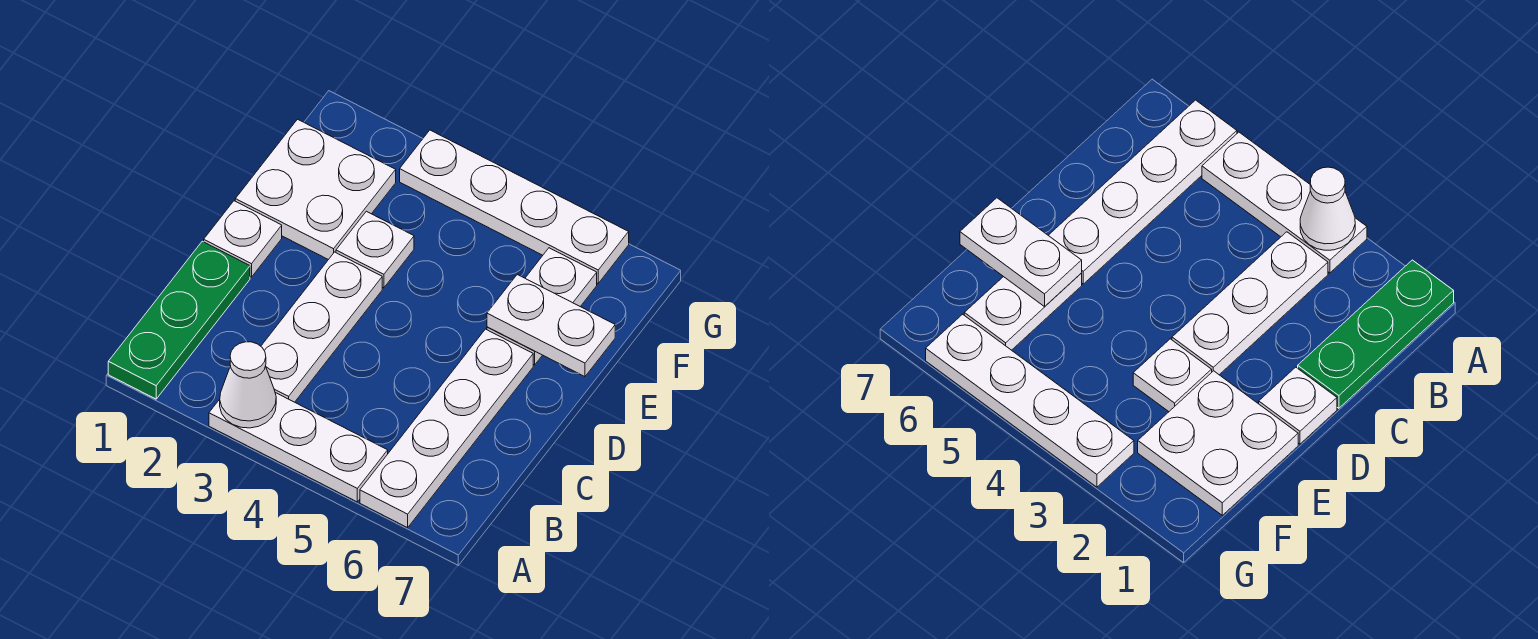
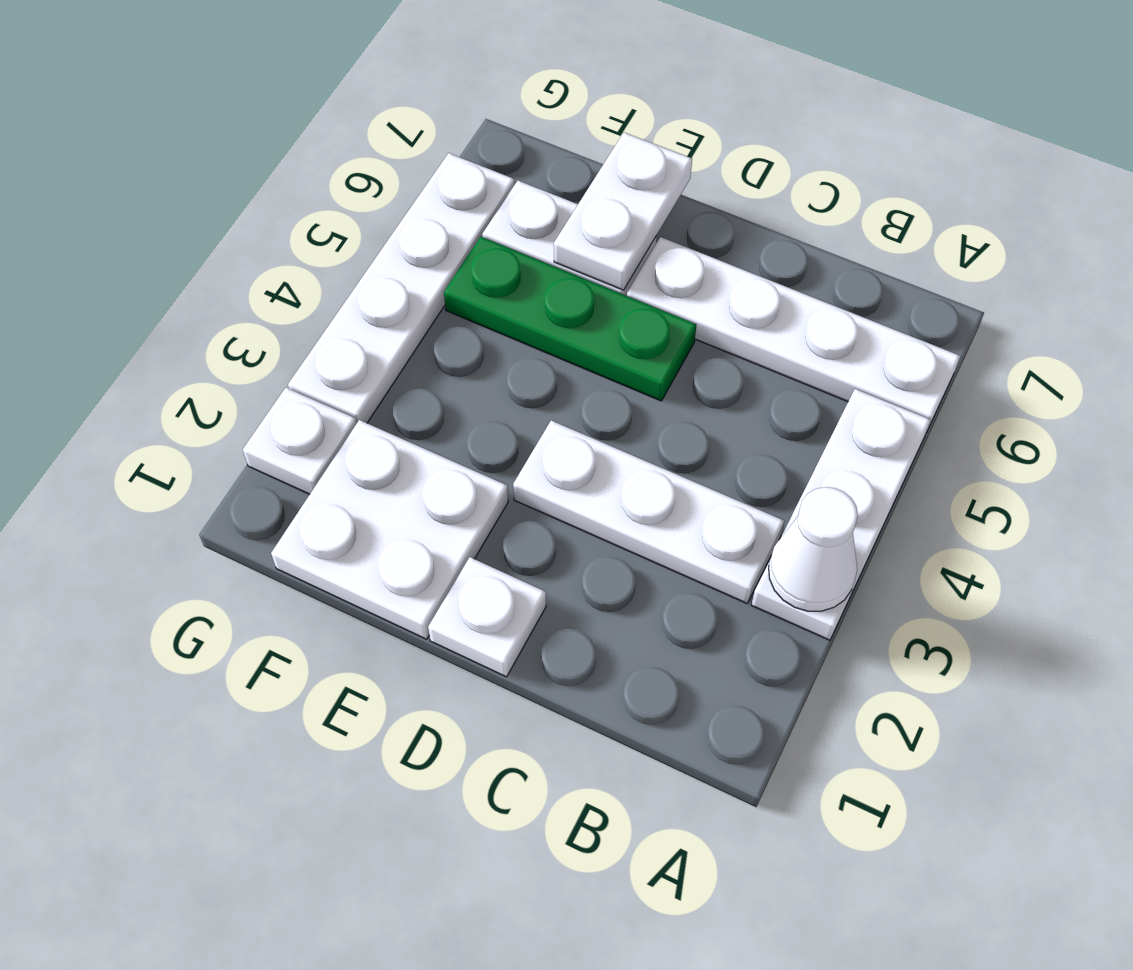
green 1x3 plate [108,241,250,399] -> green 1x3 plate moved to [444,237,696,401]
white 1x1 plate [336,211,414,288] -> white 1x1 plate moved to [243,388,357,494]

